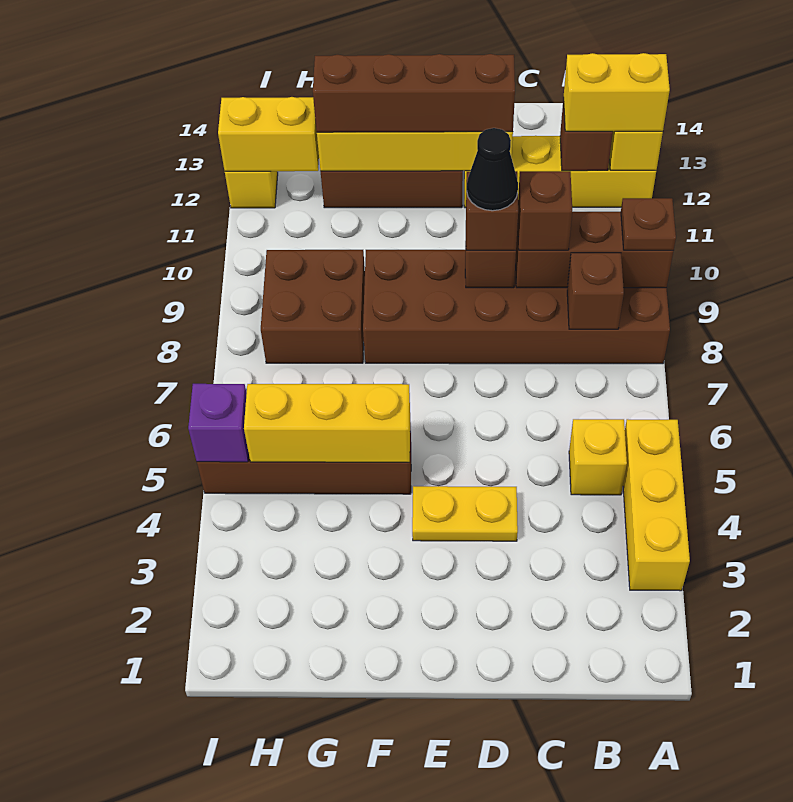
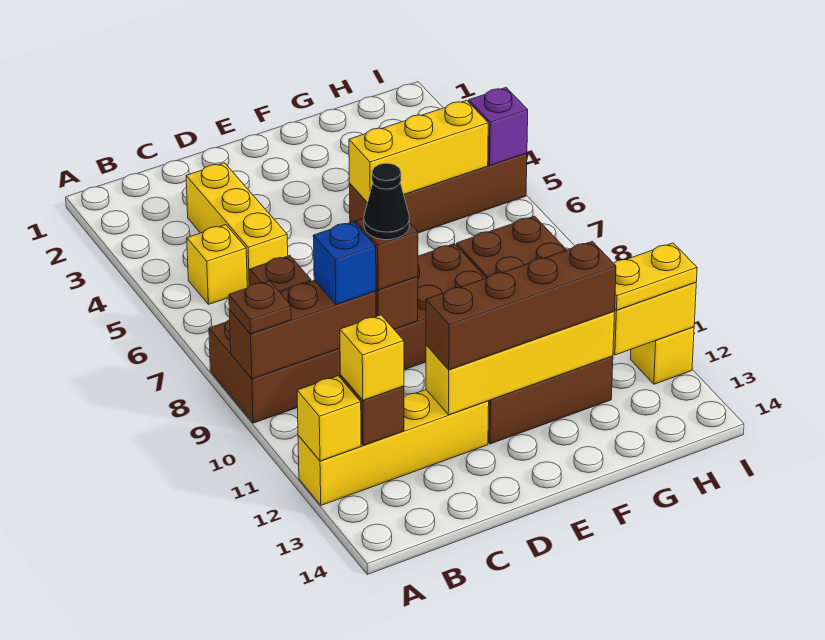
yellow 1x3 brick [623,419,690,591] -> yellow 1x3 brick moved to [186,163,288,287]
yellow 1x2 brick [564,53,670,132] -> yellow 1x1 brick [340,315,404,400]
brown 1x1 brick [518,171,572,250] -> blue 1x1 brick [313,222,376,305]
yellow 1x2 plate [412,486,518,541] -> yellow 1x2 plate moved to [614,243,697,310]

